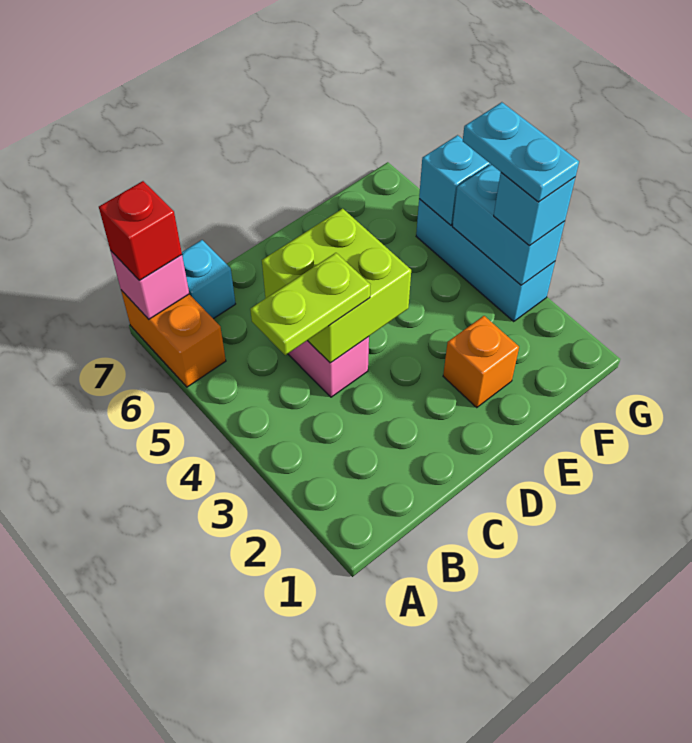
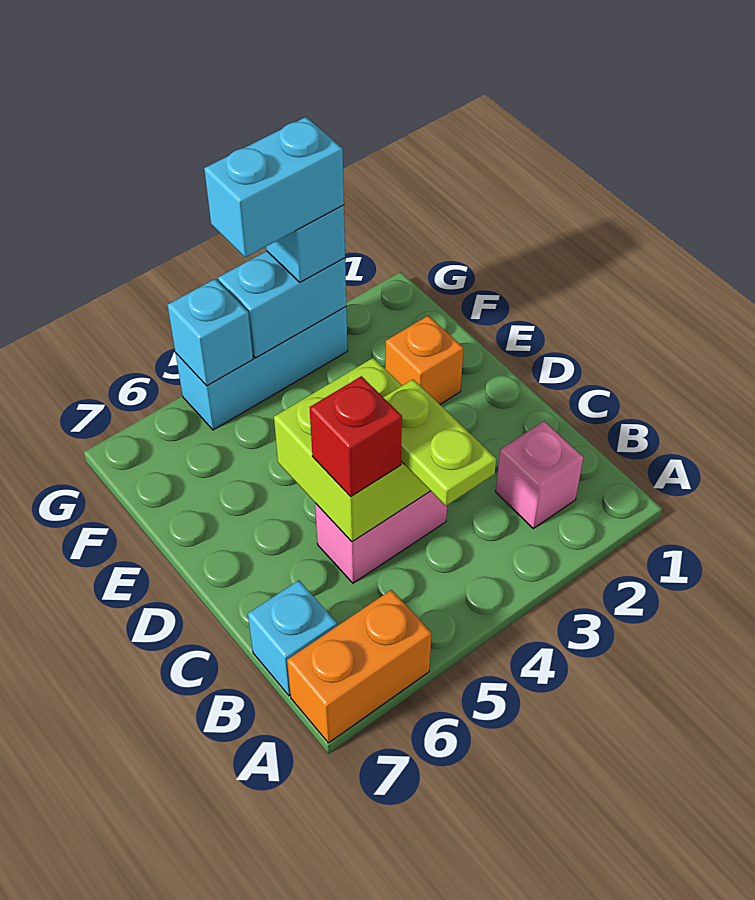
pink 1x1 brick [110,250,189,319] -> pink 1x1 brick moved to [496,421,583,529]
red 1x1 brick [99,181,182,280] -> red 1x1 brick moved to [310,376,402,497]
cyan 1x2 plate [463,102,579,202] -> cyan 1x2 brick [204,117,344,257]

